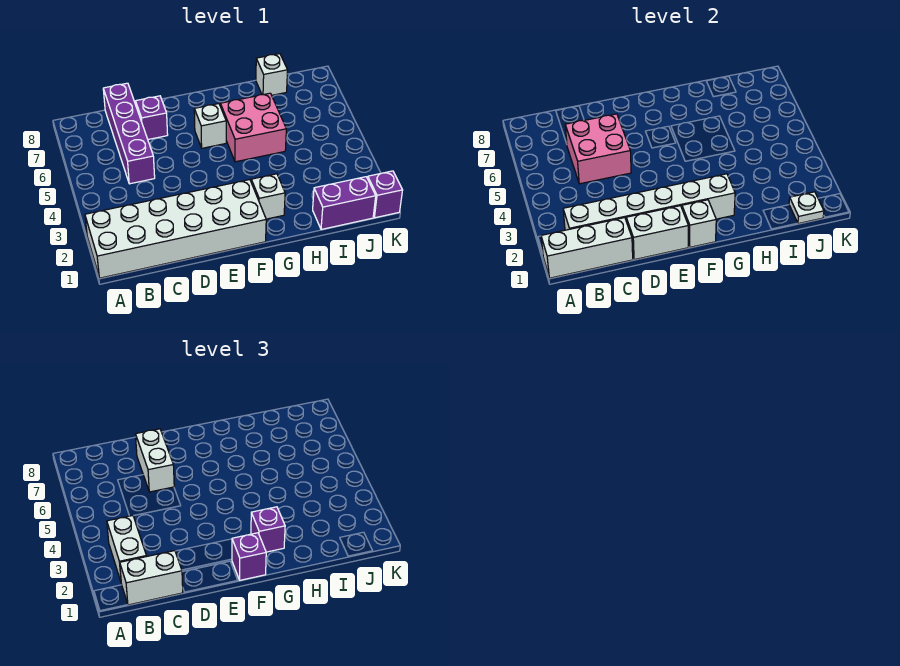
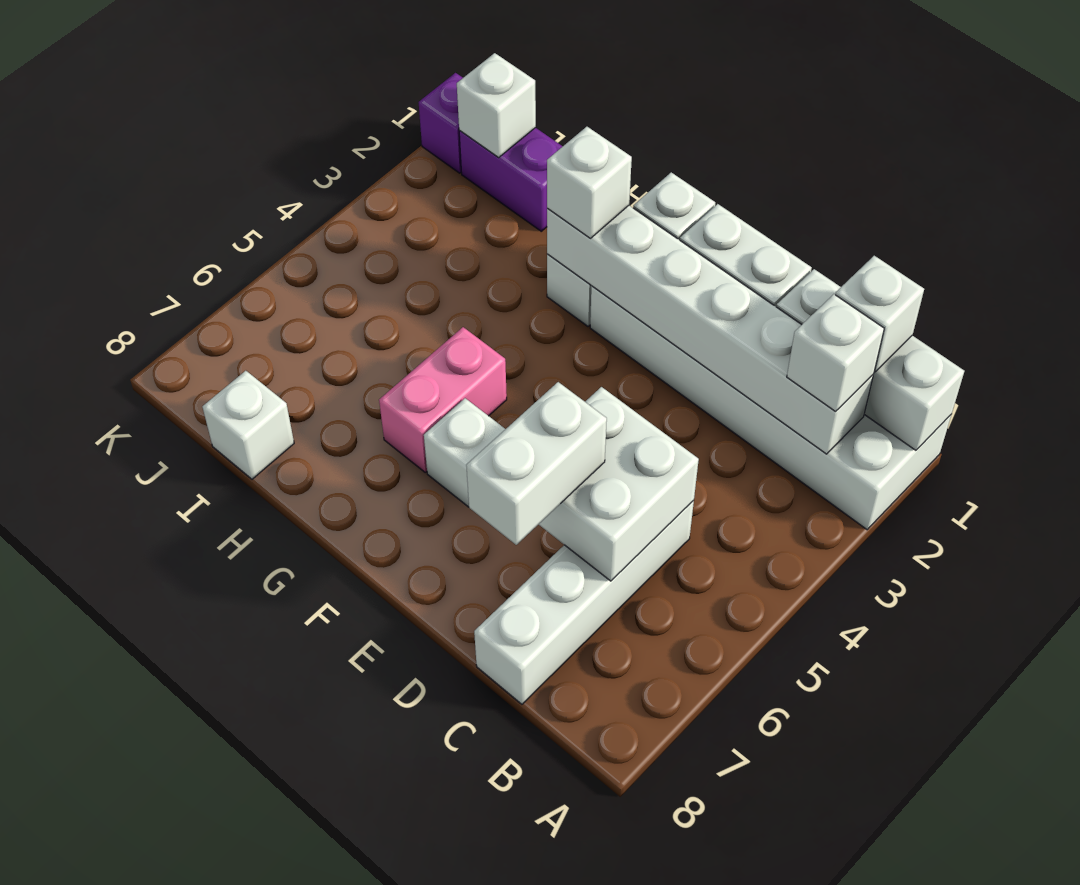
white 1x2 brick [120,551,183,605] -> white 1x1 brick [835,256,924,372]
white 1x2 brick [107,516,146,581] -> white 1x1 brick [787,294,884,411]
purple 1x4 brick [103,83,155,184] -> white 1x4 brick [474,500,694,704]
pink 2x2 brick [565,114,631,184] -> white 2x2 brick [538,387,699,581]
purple 1x1 brick [136,96,168,139] -> none
purple 1x1 brick [232,533,266,580] -> none
purple 1x1 brick [251,507,285,552] -> white 1x1 brick [547,127,632,238]
pink 2x2 brick [220,93,286,162] -> pink 1x2 brick [379,327,507,472]
white 1x1 plate [789,192,824,224] -> white 1x1 brick [457,53,536,157]

